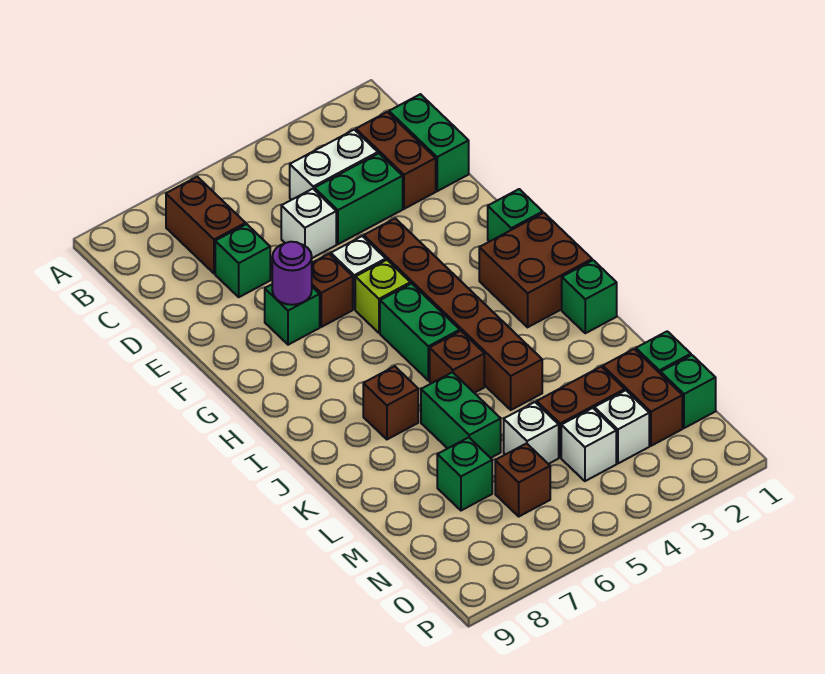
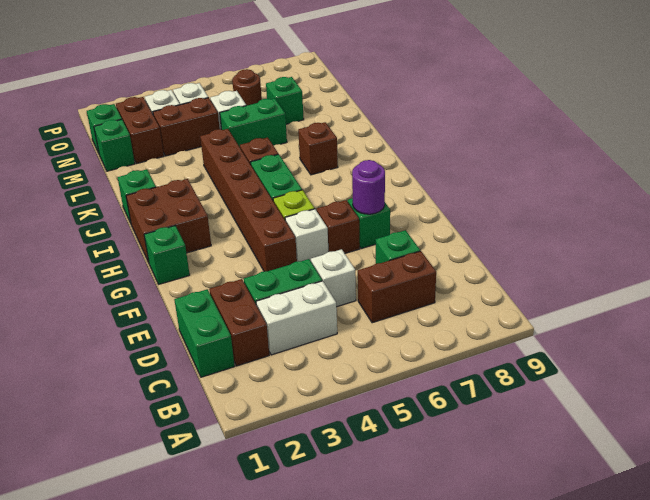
brown 1x2 brick [166,177,246,274] -> brown 1x2 brick turned to [358,251,436,323]
green 1x2 brick [421,372,501,458] -> green 1x2 brick turned to [220,99,287,147]
brown 1x1 brick [495,443,550,516] -> brown 1x1 round brick [232,69,262,106]

